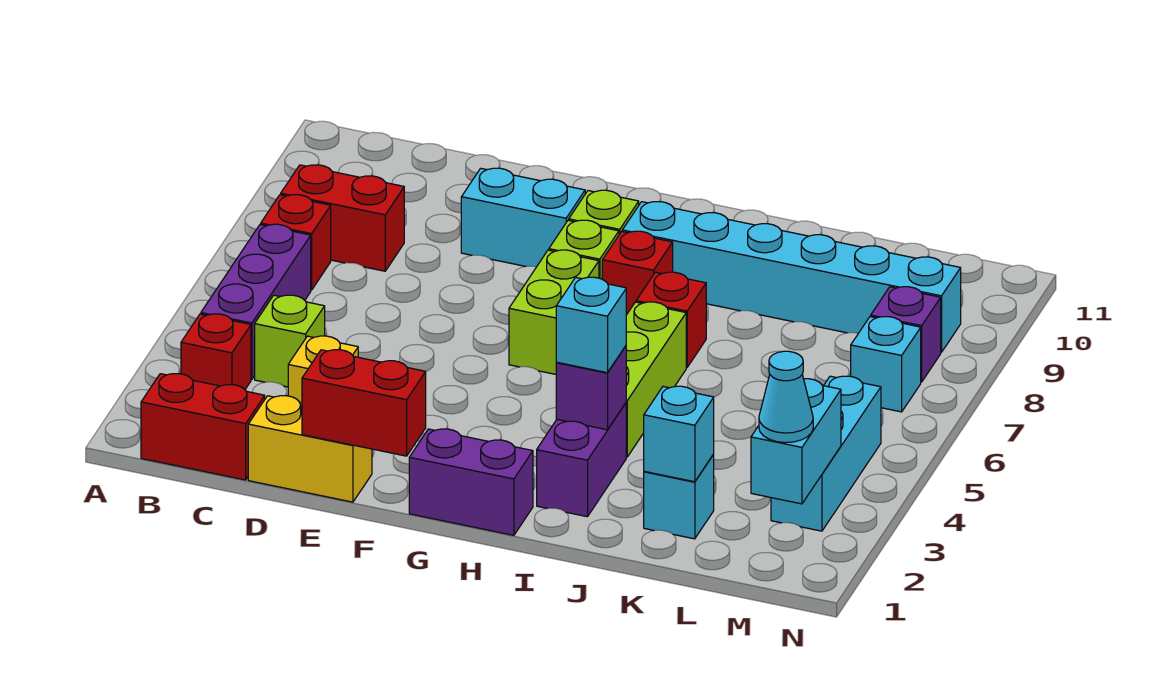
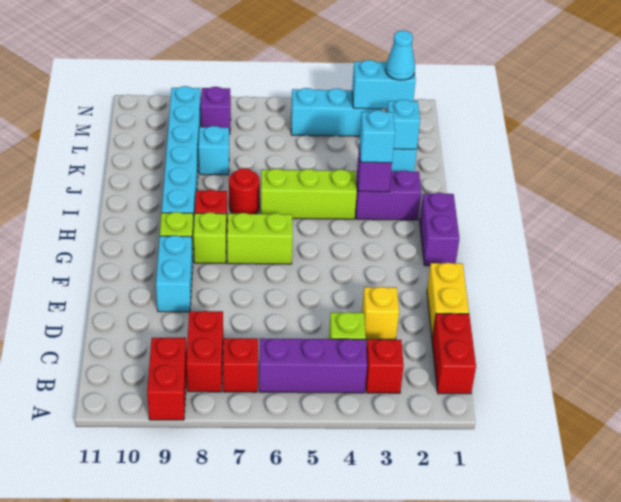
red 1x2 brick [302,350,426,456] -> red 1x2 brick moved to [147,337,187,420]
red 1x1 brick [636,272,706,368] -> red 1x1 round brick [229,168,260,214]
cyan 1x1 brick [851,317,921,412] -> cyan 1x1 brick moved to [198,126,229,175]

